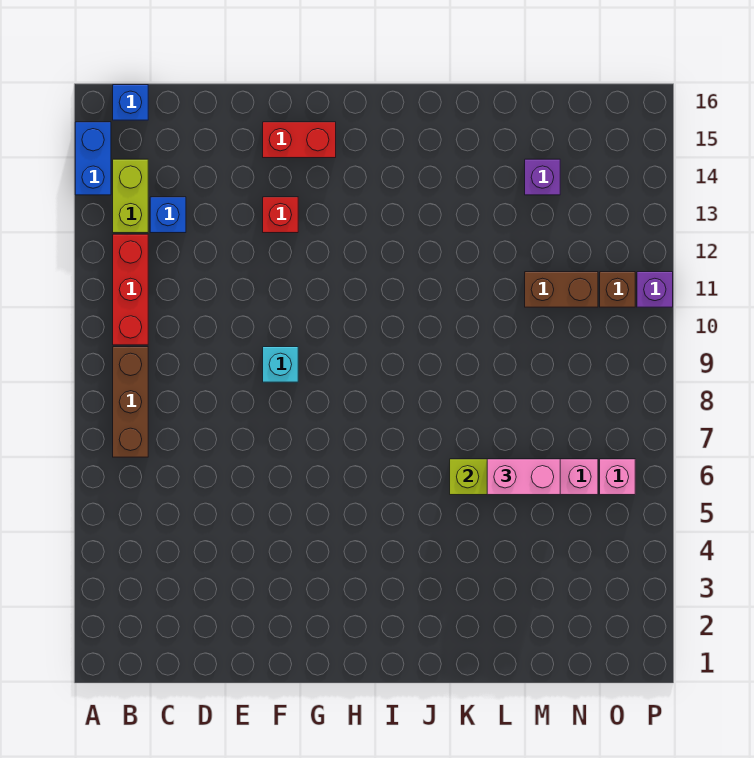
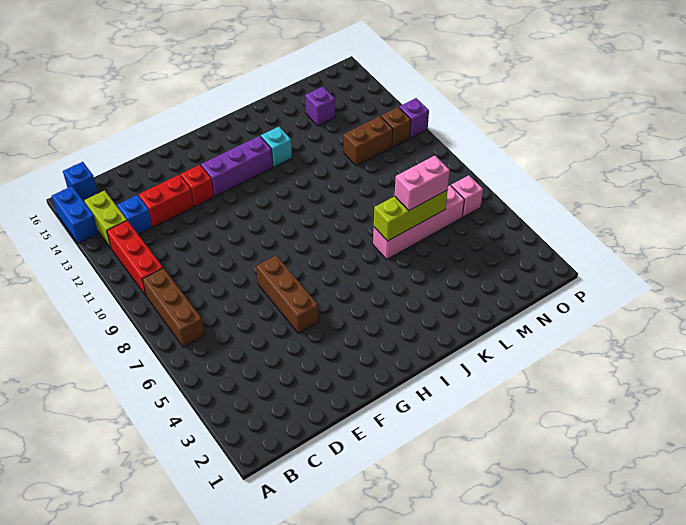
none -> brown 1x3 brick [256,255,318,333]
cyan 1x1 brick [263,347,298,382] -> cyan 1x1 brick moved to [260,127,292,167]
red 1x2 brick [263,122,336,158] -> red 1x2 brick moved to [139,175,194,227]
none -> purple 1x3 brick [201,136,273,196]

